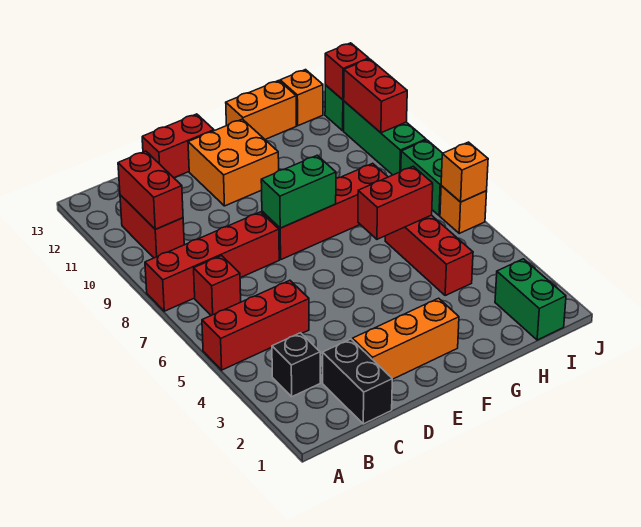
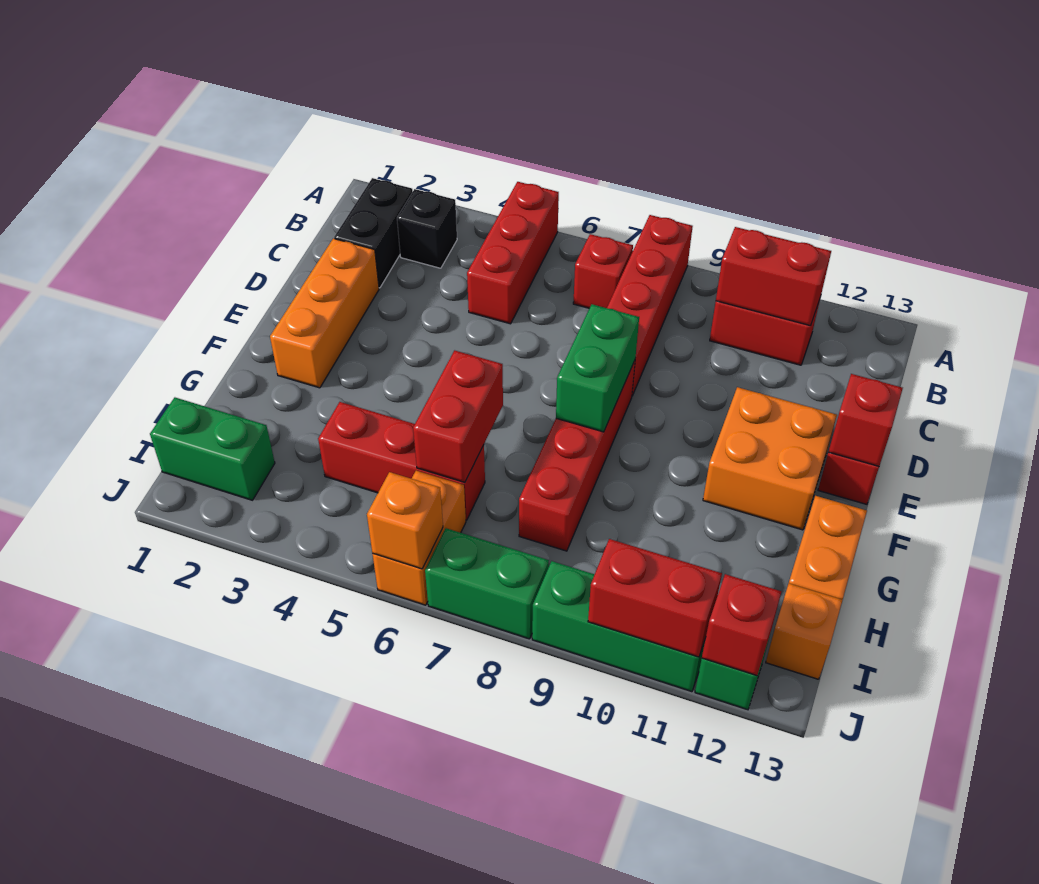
black 1x2 brick [323,339,392,424] -> black 1x2 brick turned to [334,178,413,288]
none -> red 1x1 brick [829,374,903,466]
orange 1x1 brick [440,186,487,233] -> orange 1x2 brick [373,471,466,605]

